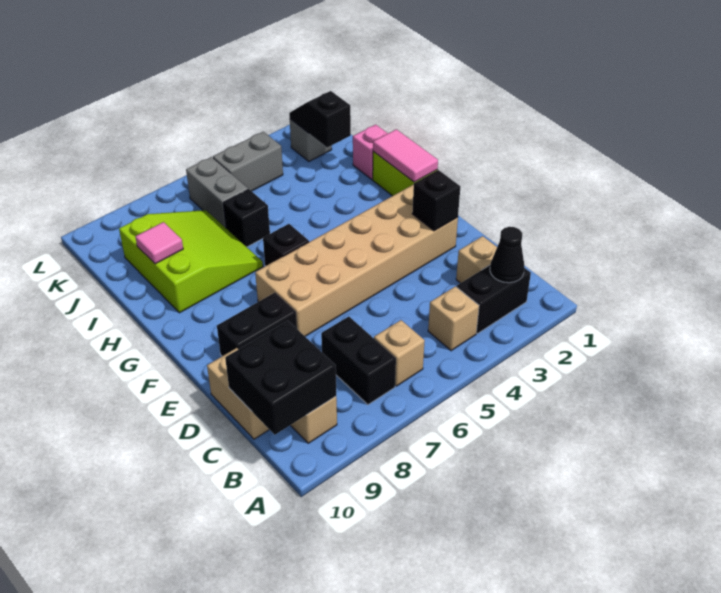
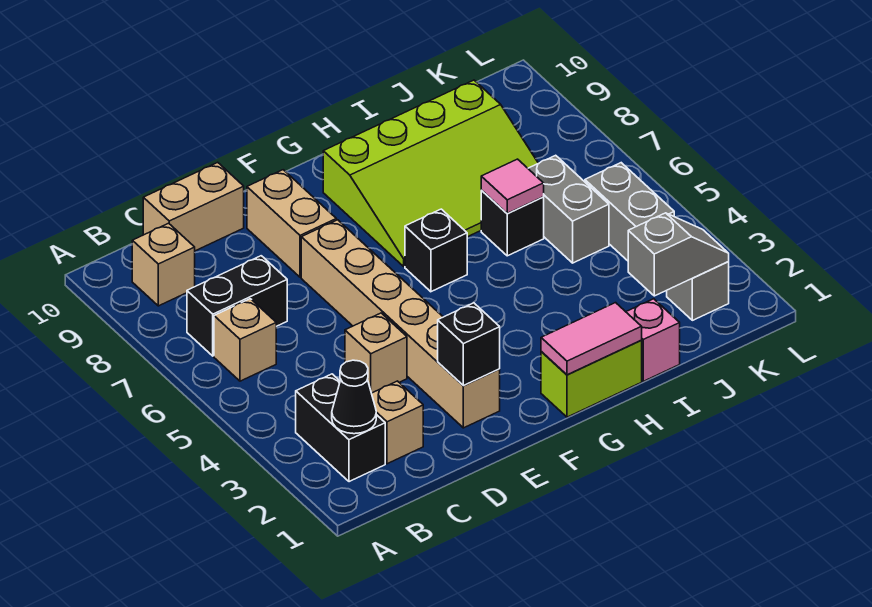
tan 1x1 brick [428,286,479,351] -> tan 1x1 brick moved to [345,313,407,393]
black 2x2 brick [225,321,336,435] -> none
tan 2x6 brick [255,184,458,336] -> tan 1x6 brick [301,220,500,428]
black 1x2 brick [217,293,297,356] -> tan 1x2 brick [247,170,336,277]
lime 3x3 slope [119,210,263,313] -> lime 3x4 slope [323,80,538,266]
pink 1x1 tile [135,222,183,264] -> pink 1x1 tile moved to [481,159,544,214]
black 1x2 slope [289,91,351,147] -> grey 1x2 slope [628,213,729,296]
grey 1x2 brick [186,157,248,228] -> grey 1x2 brick turned to [528,155,609,263]

